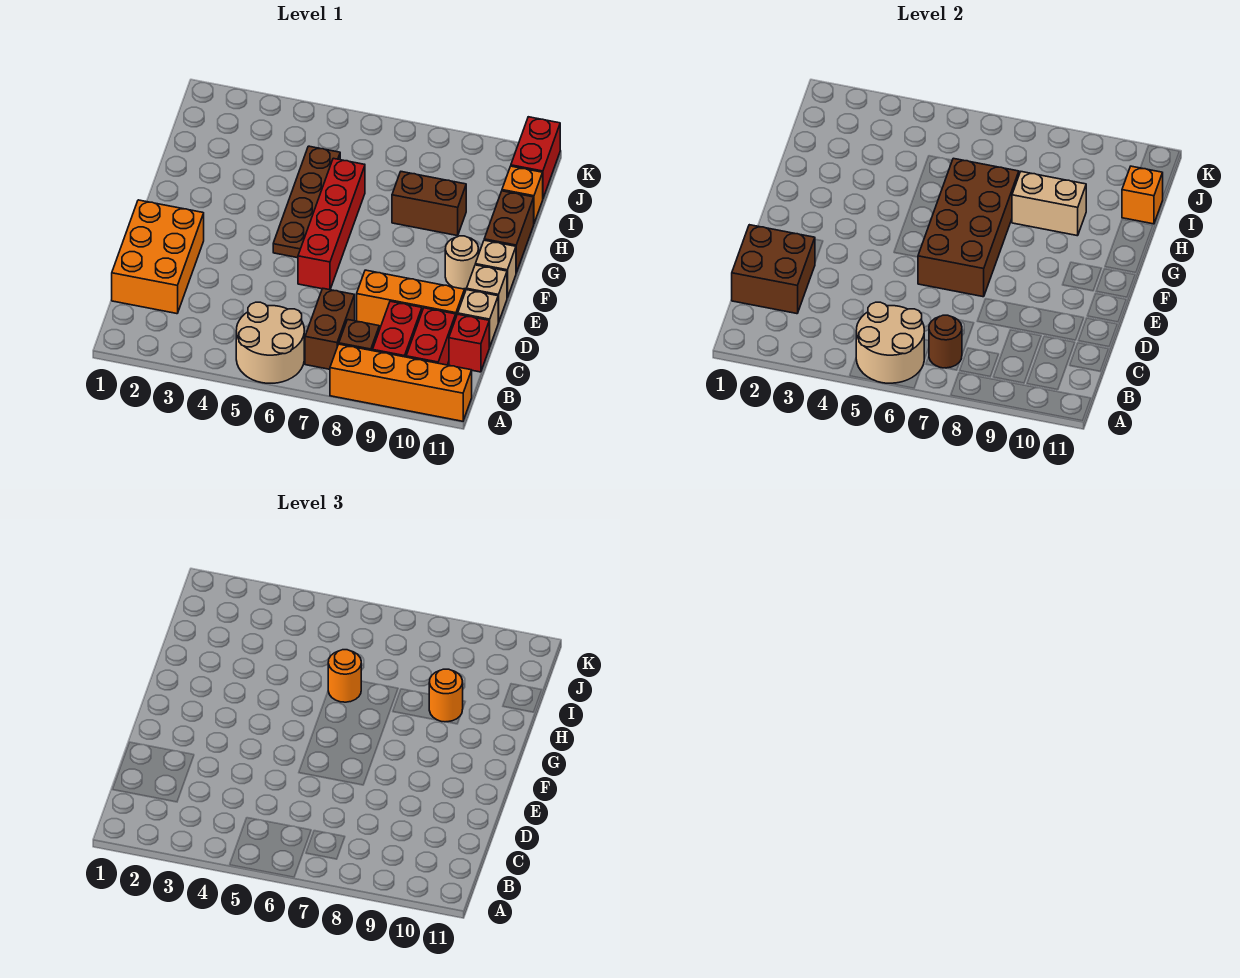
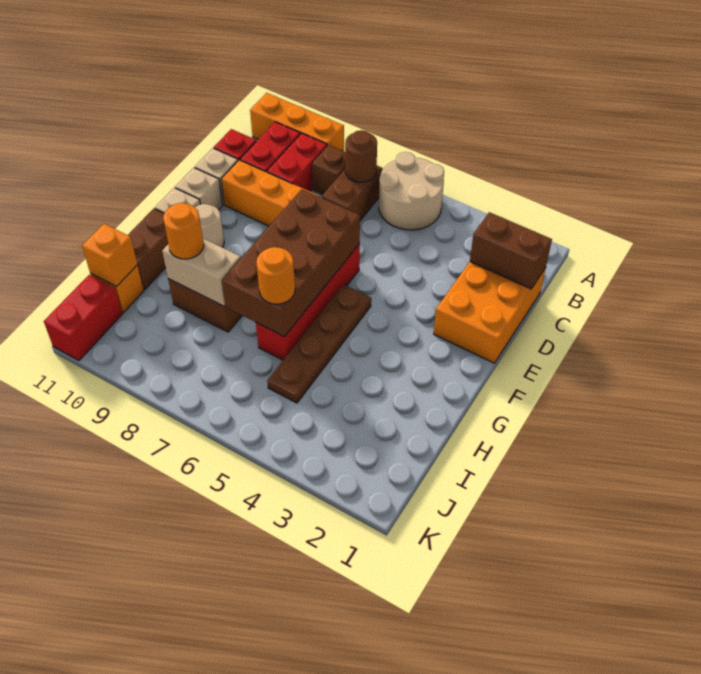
tan 2x2 round brick [856,302,924,384] -> none
orange 1x4 brick [330,344,472,421] -> orange 1x3 brick [250,93,344,151]
brown 2x2 brick [732,225,815,314] -> brown 1x2 brick [470,212,552,289]

